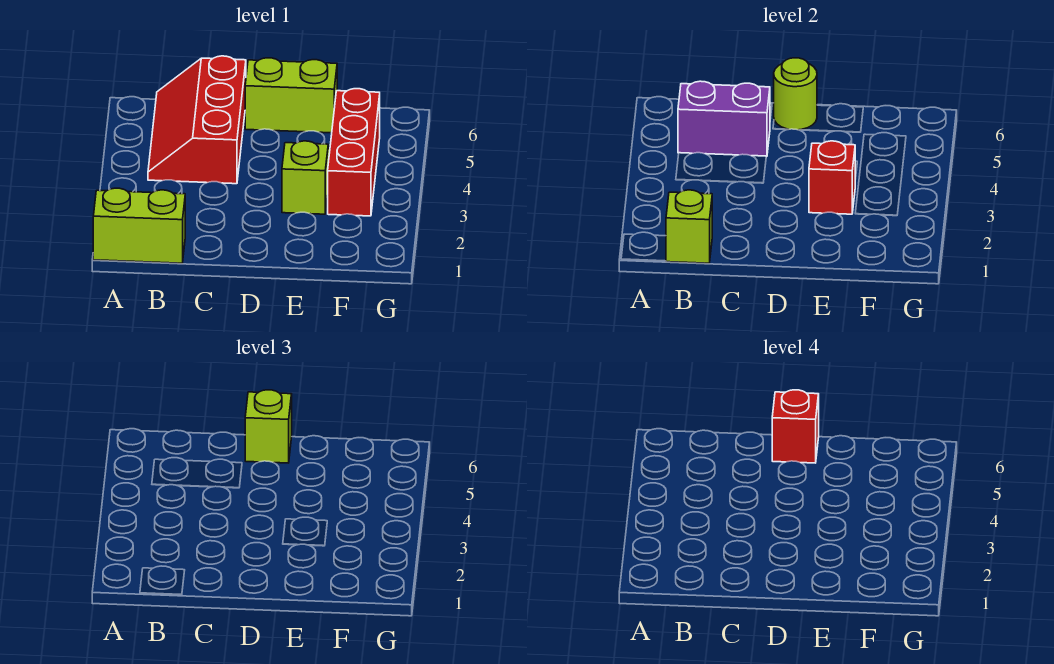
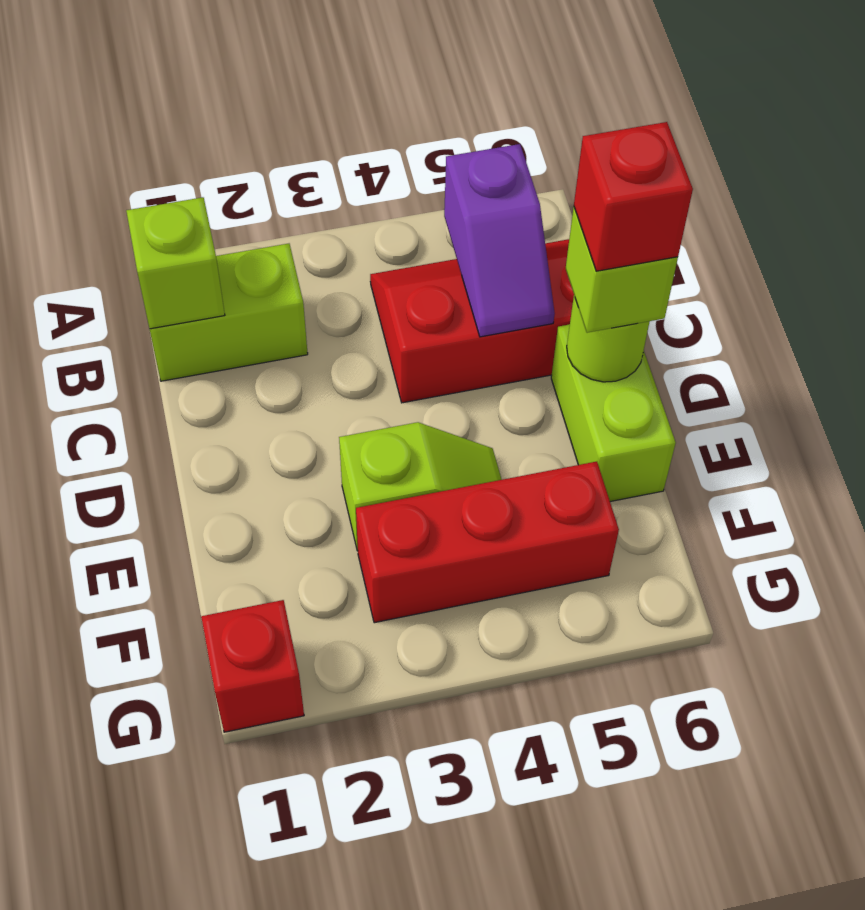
lime 1x2 brick [93,188,185,263] -> lime 1x2 brick turned to [150,244,308,381]
purple 1x2 brick [678,81,770,157] -> purple 1x2 slope [444,144,555,337]
red 1x1 brick [809,141,855,214] -> red 1x1 brick moved to [201,600,304,732]

